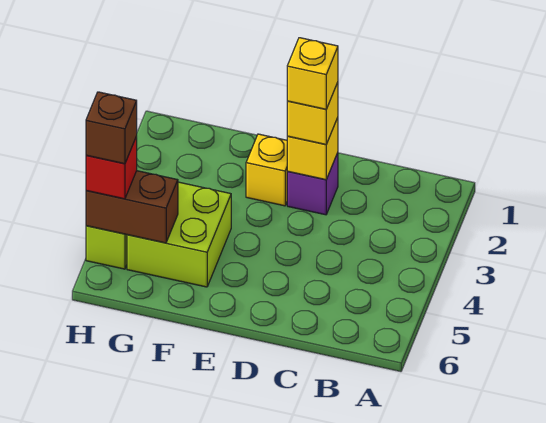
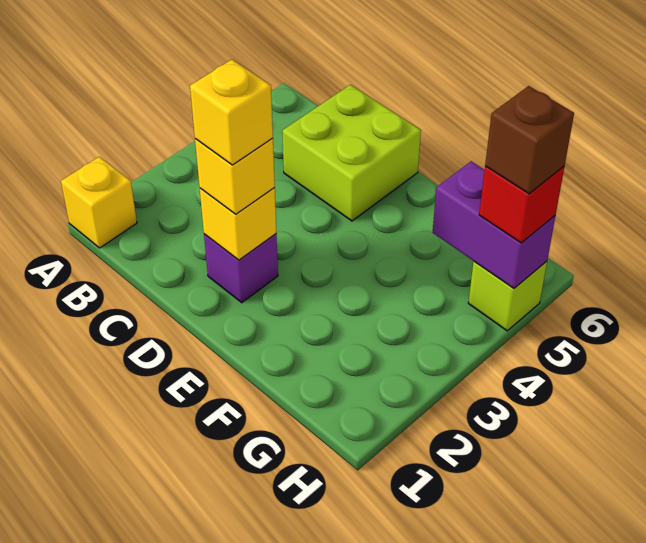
yellow 1x1 brick [246,134,288,206] -> yellow 1x1 brick moved to [61,157,137,248]
lime 2x2 brick [127,182,231,287] -> lime 2x2 brick moved to [282,85,421,221]
brown 1x2 brick [86,171,178,243] -> purple 1x2 brick [433,161,555,288]

